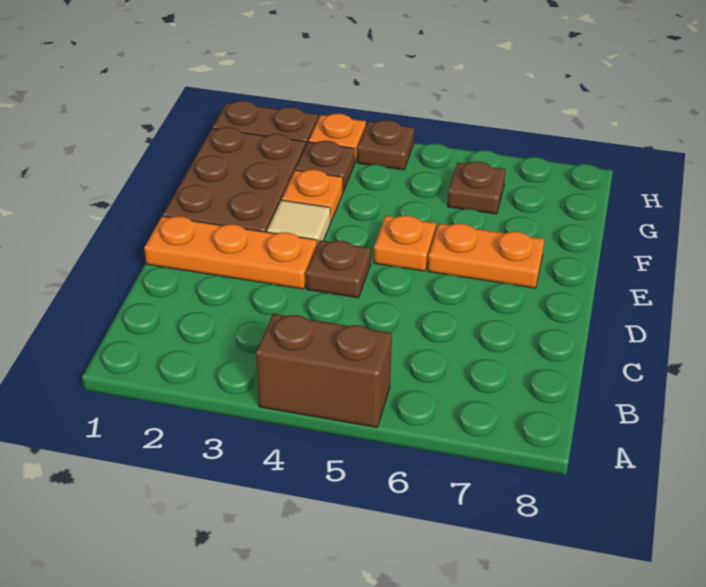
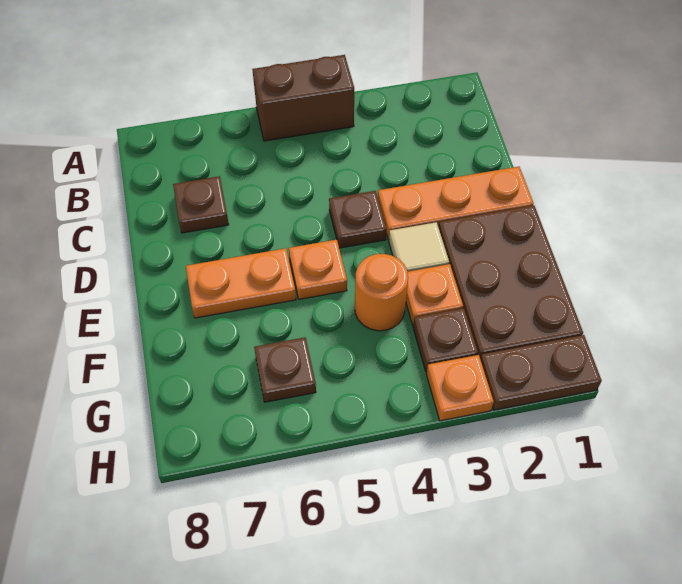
none -> orange 1x1 round brick [355,254,408,331]
brown 1x1 plate [358,120,414,170] -> brown 1x1 plate moved to [173,176,229,233]

